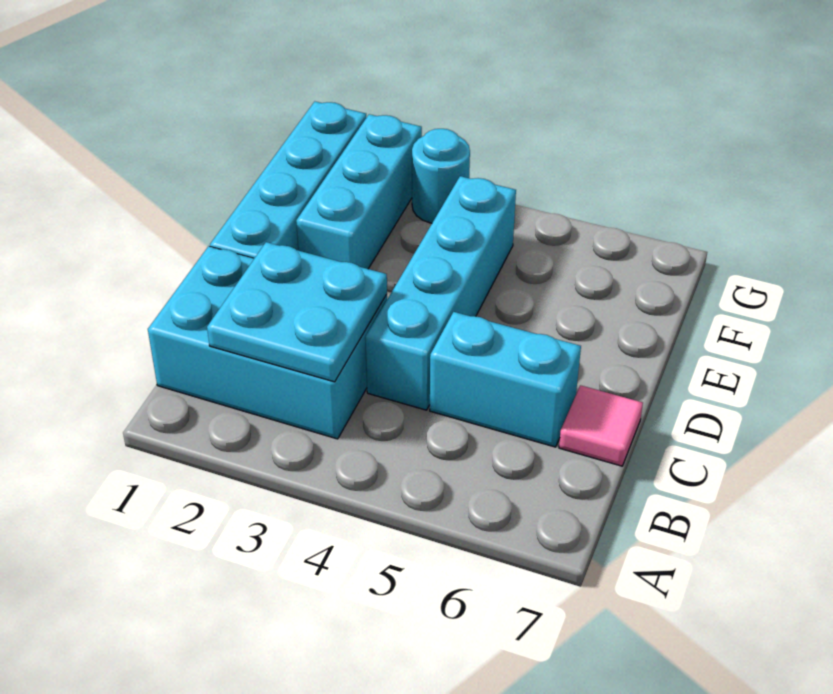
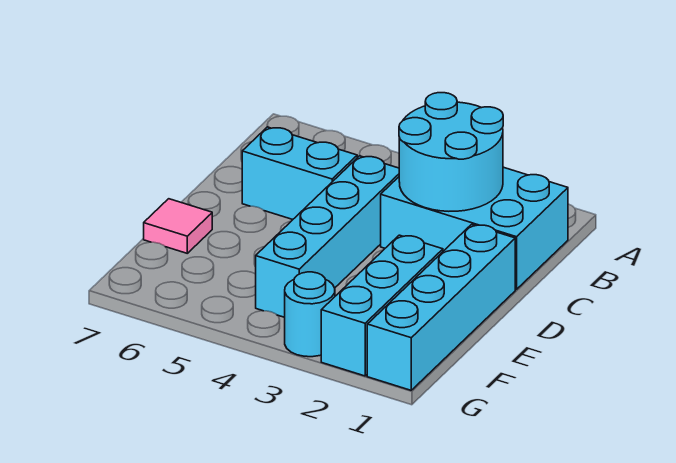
cyan 2x2 plate [207,242,387,382] -> cyan 2x2 round brick [399,93,503,211]
pink 1x1 tile [559,385,643,466] -> pink 1x1 tile moved to [144,199,212,253]

